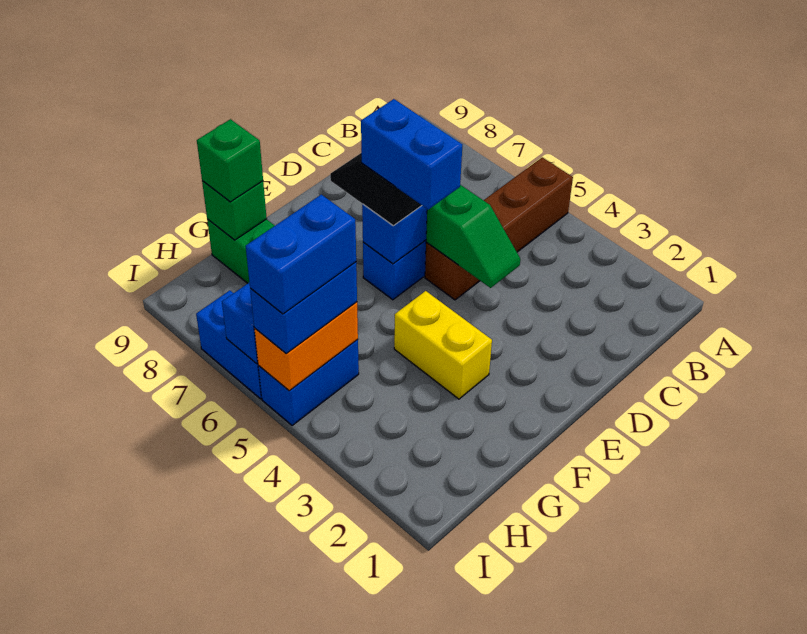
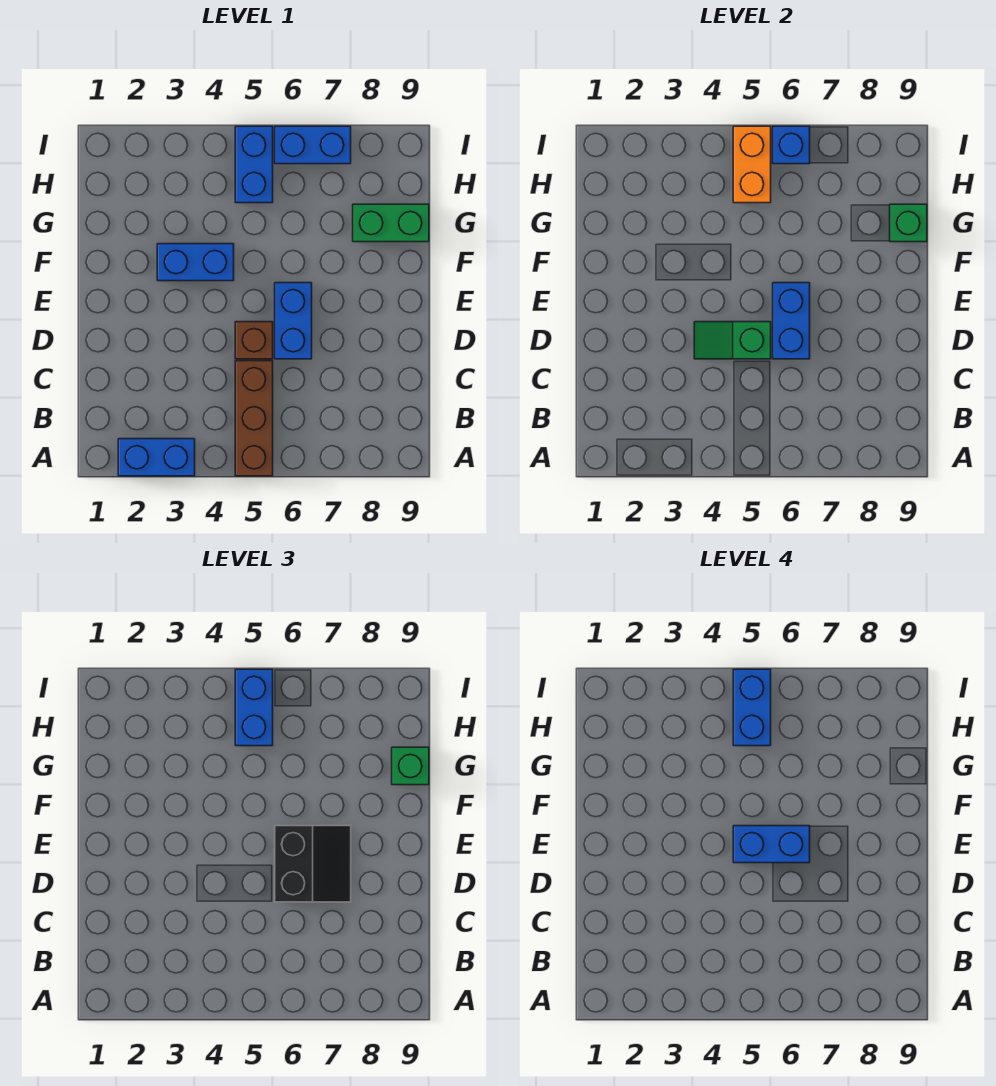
none -> blue 1x2 brick [118,439,195,476]
yellow 1x2 brick [394,291,492,399] -> blue 1x2 brick [157,244,234,281]

